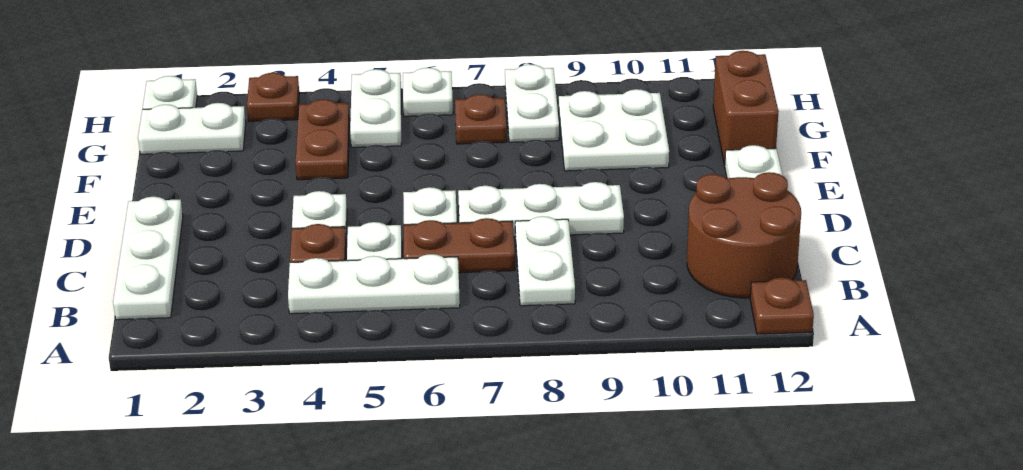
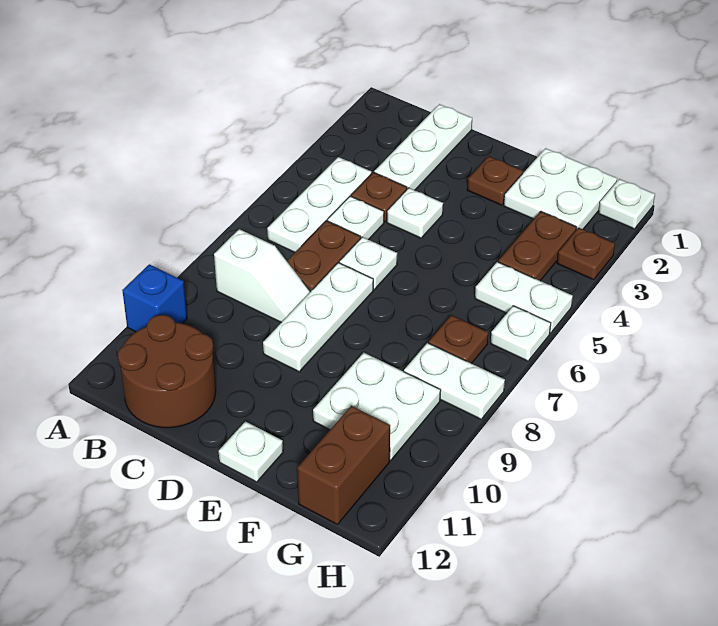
none -> blue 1x1 brick [122,264,187,332]
brown 1x1 plate [750,278,814,334] -> brown 1x1 plate moved to [467,156,523,205]
white 1x3 plate [113,197,183,320] -> white 1x3 plate turned to [374,104,472,190]
white 1x2 plate [515,216,575,306] -> white 1x2 slope [214,229,310,323]
brown 1x2 plate [296,99,350,180] -> brown 1x2 plate turned to [498,212,577,281]
brown 1x2 brick [713,51,779,165] -> brown 1x2 brick turned to [297,406,390,525]
white 1x2 plate [138,103,246,154] -> white 2x2 plate [504,148,617,230]

